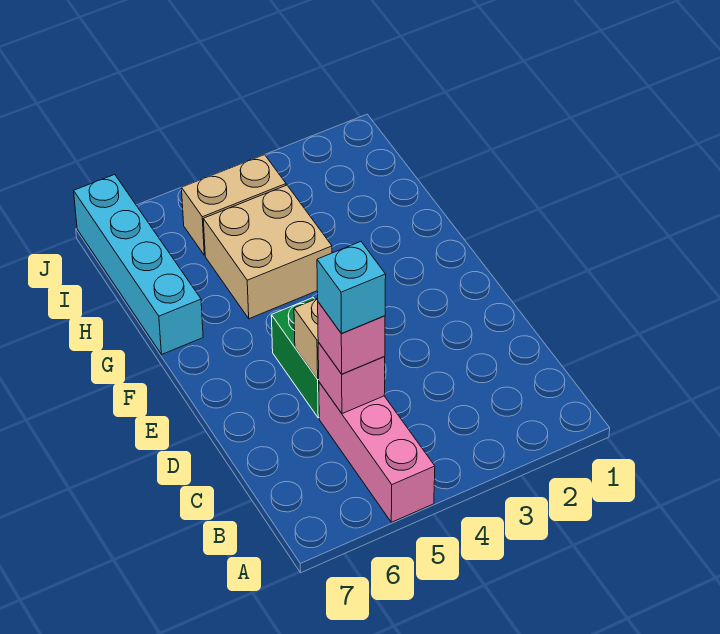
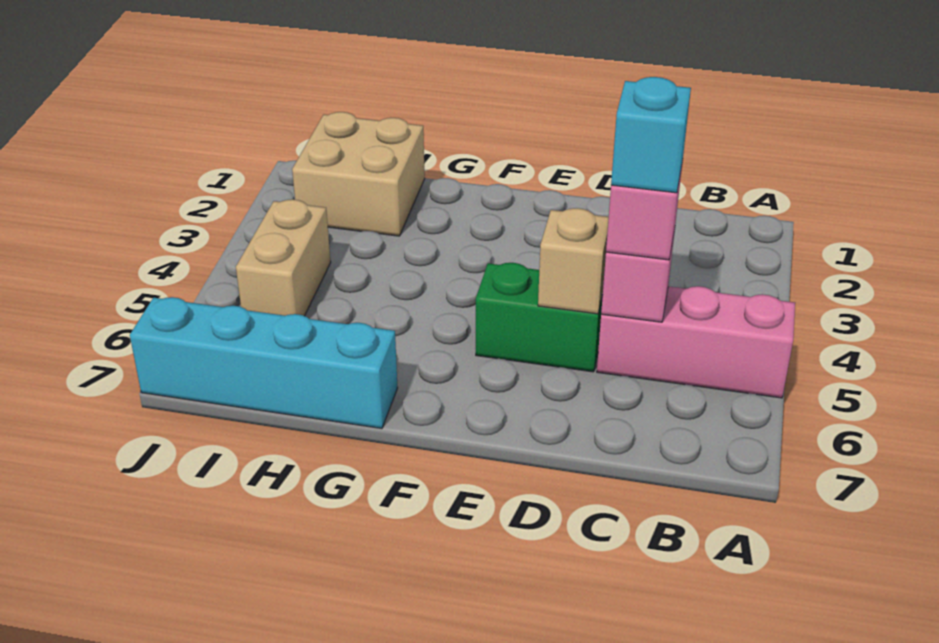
tan 2x2 brick [203,185,332,319] -> tan 2x2 brick moved to [292,112,425,236]

